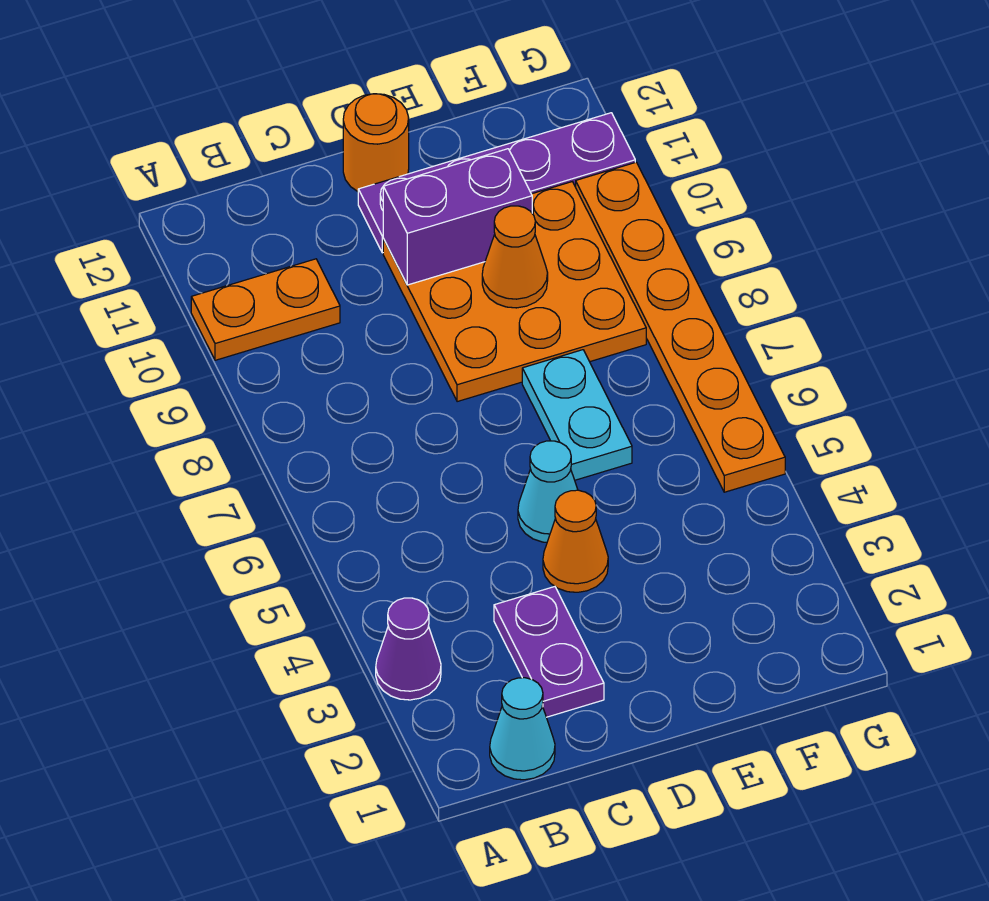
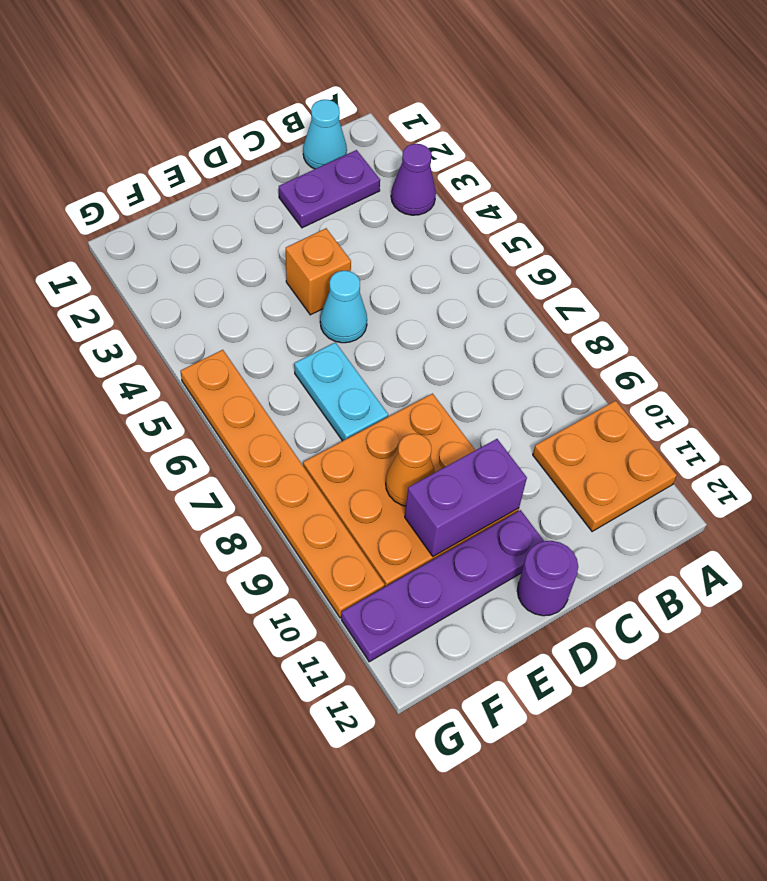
orange 1x2 plate [191,259,340,360] -> orange 2x2 plate [533,401,677,532]
purple 1x2 plate [494,587,604,717] -> purple 1x2 plate turned to [279,150,380,228]
orange 1x1 cone [543,490,608,592] -> orange 1x1 brick [286,228,351,315]
orange 1x1 round brick [343,94,409,191] -> purple 1x1 round brick [517,541,578,616]

